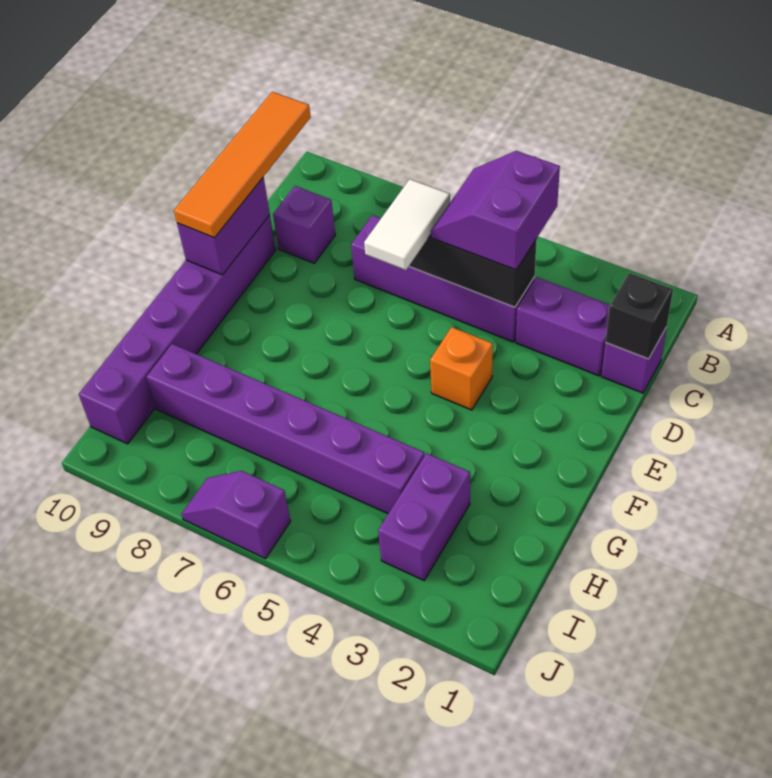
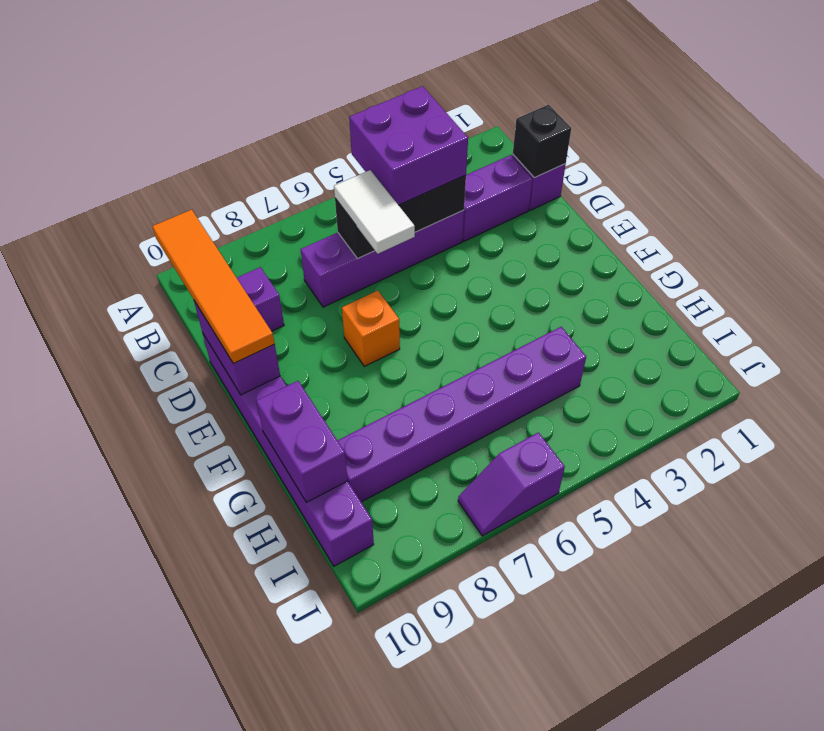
purple 2x2 slope [431,151,560,270] -> purple 2x2 brick [349,86,468,205]
orange 1x1 brick [430,327,493,410] -> orange 1x1 brick moved to [342,291,400,366]
purple 1x2 brick [378,453,470,580] -> purple 1x2 brick moved to [256,381,348,502]

